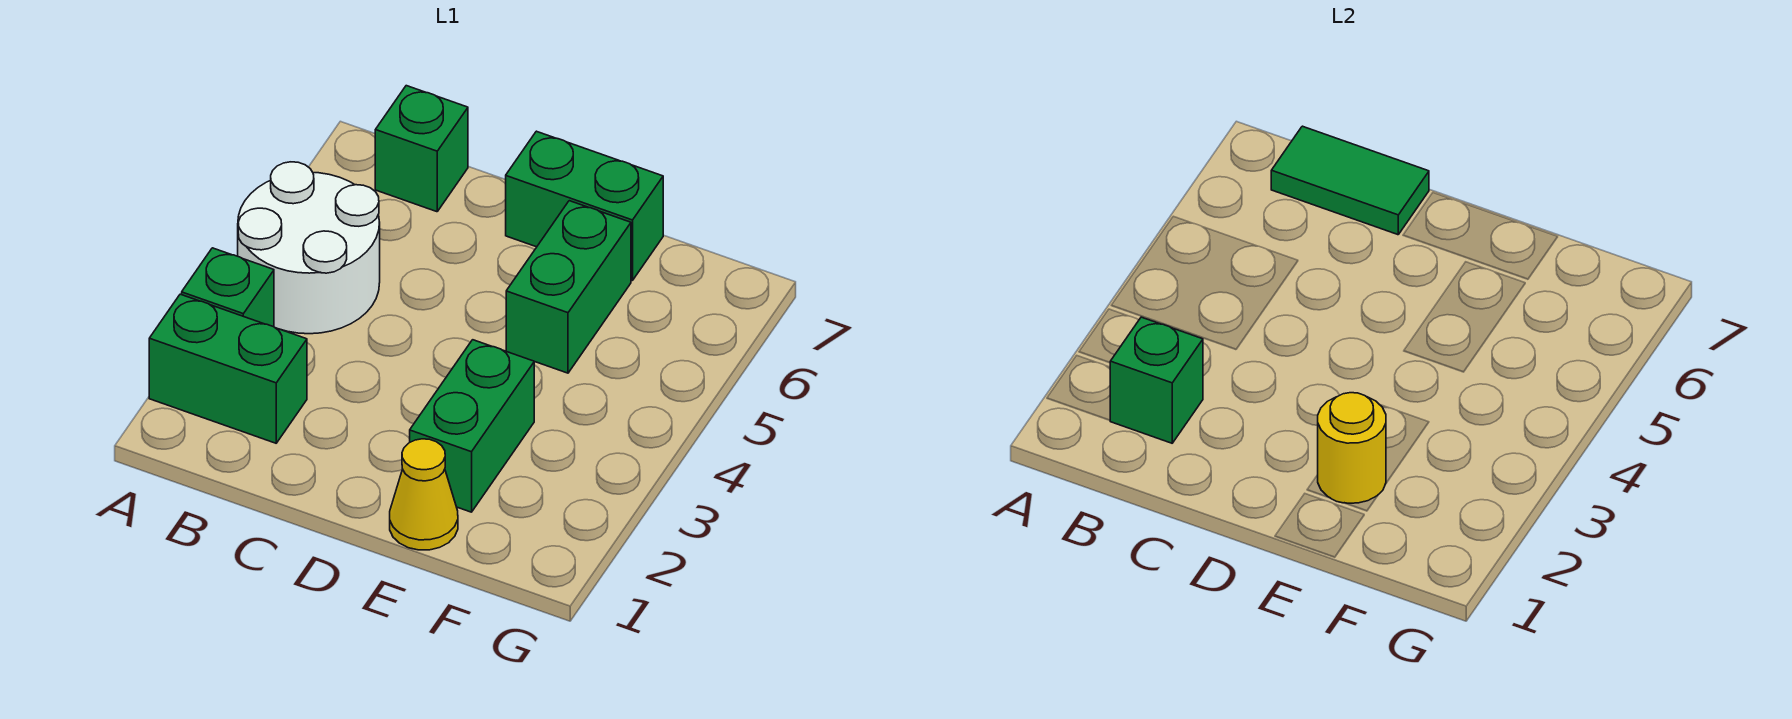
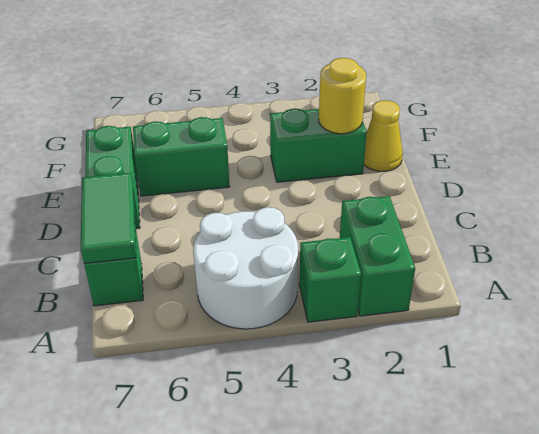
green 1x1 brick [1110,317,1203,443] -> none

